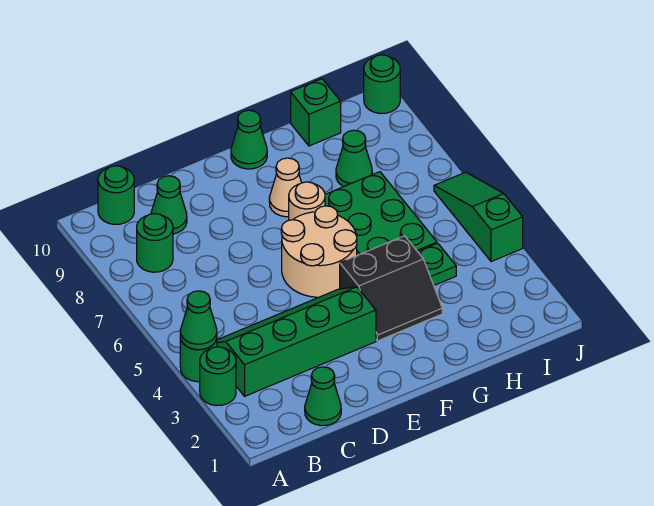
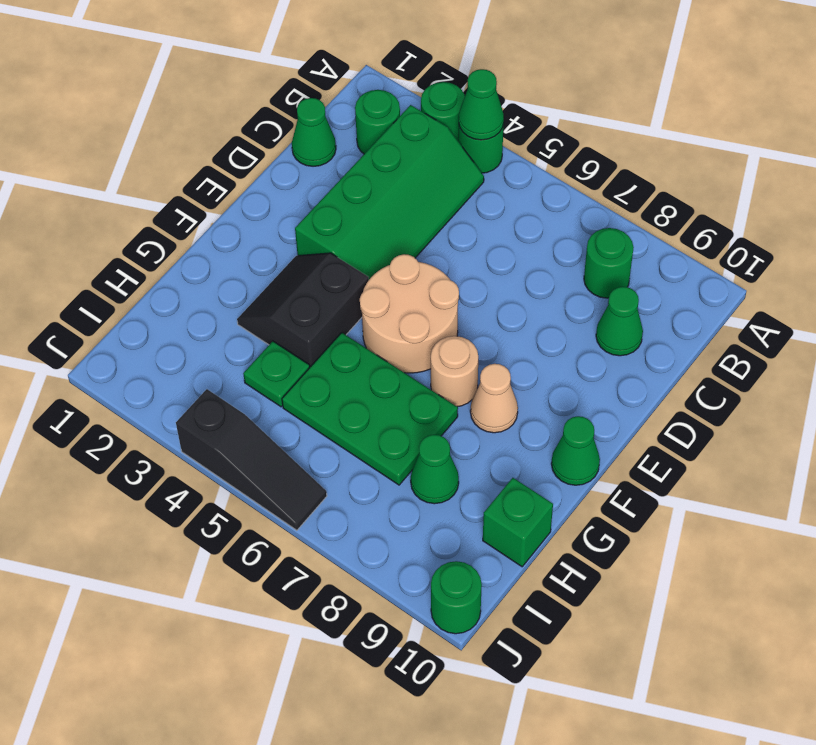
green 1x1 round brick [98,166,134,224] -> green 1x1 round brick moved to [355,90,400,154]
green 1x3 slope [434,172,523,262] -> black 1x3 slope [176,389,327,530]

